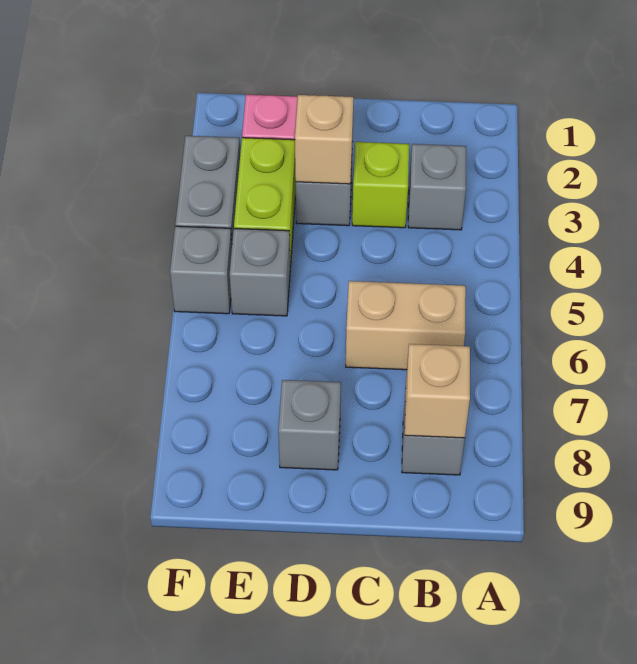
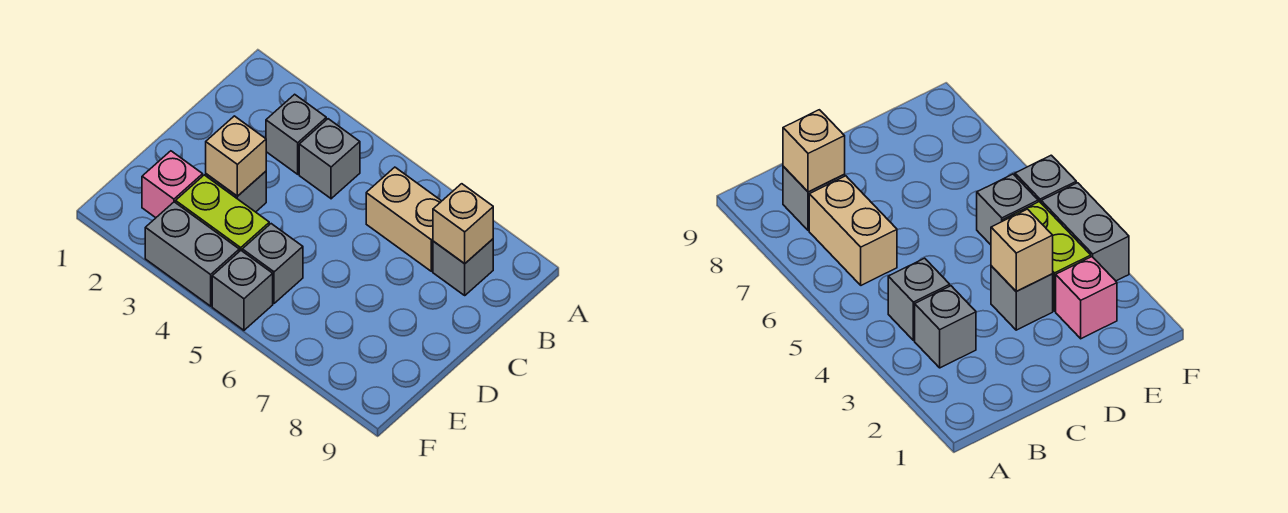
tan 1x2 brick [346,281,466,370] -> tan 1x2 brick turned to [366,167,441,271]
lime 1x1 brick [352,142,409,228] -> none
grey 1x1 brick [278,380,341,470] -> grey 1x1 brick moved to [299,119,360,199]

